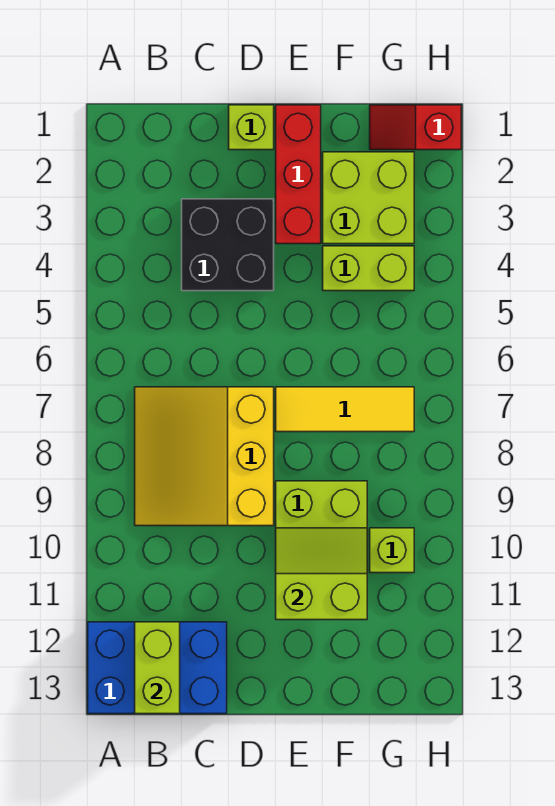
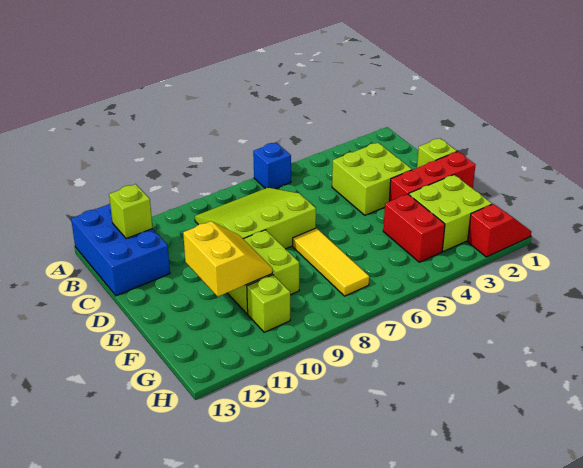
none -> blue 1x1 brick [253,142,291,189]
yellow 3x3 slope [135,387,274,526] -> lime 3x3 slope [195,188,316,249]
lime 1x2 brick [135,622,180,714] -> lime 1x1 brick [109,184,153,239]
black 2x2 brick [182,199,274,291] -> lime 2x2 brick [332,143,412,215]
lime 2x2 slope [276,528,367,620] -> yellow 2x2 slope [183,221,272,296]
lime 1x2 brick [323,246,414,291] -> red 1x2 brick [383,194,445,262]
red 1x2 slope [370,105,461,150] -> red 1x2 slope turned to [468,204,531,257]

